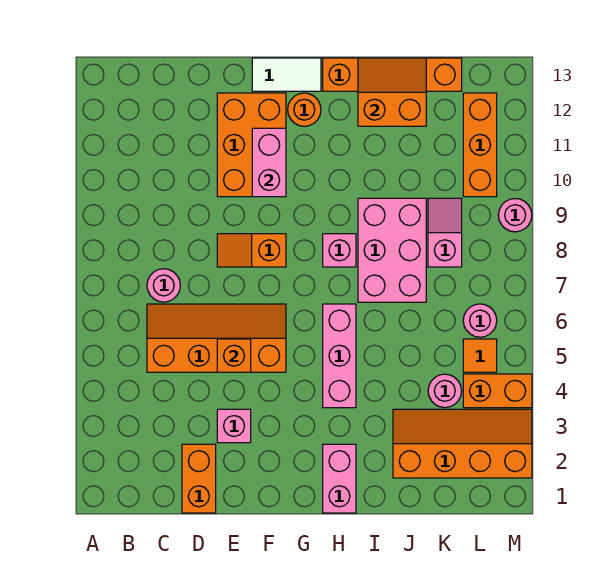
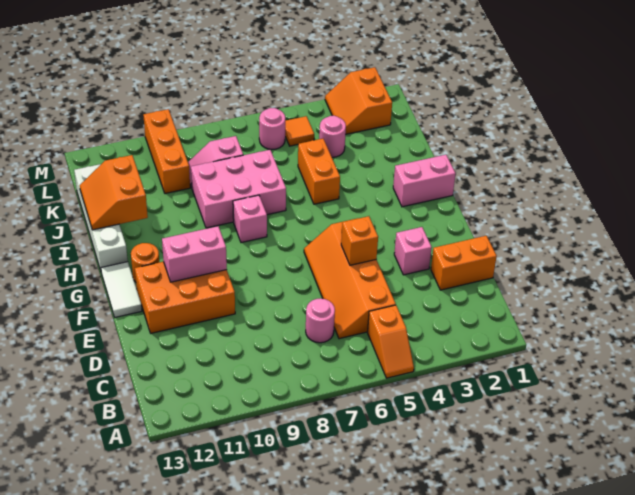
orange 1x2 slope [217,234,286,267] -> orange 1x2 slope moved to [368,305,414,378]
pink 1x3 brick [323,304,356,408] -> none
orange 1x4 brick [323,58,462,91] -> white 1x4 brick [74,164,128,271]
orange 2x4 slope [393,409,532,478] -> orange 2x2 slope [325,67,392,134]
orange 1x2 brick [463,374,532,408] -> orange 1x2 brick moved to [298,139,340,204]
orange 1x3 brick [463,93,497,197] -> orange 1x3 brick turned to [143,109,190,194]
pink 1x1 round brick [498,199,532,232] -> none

